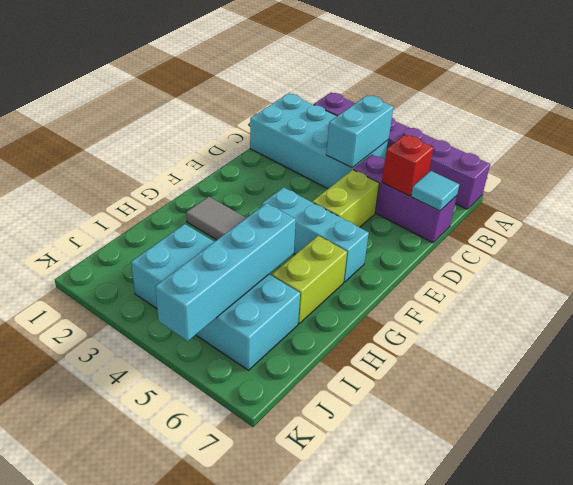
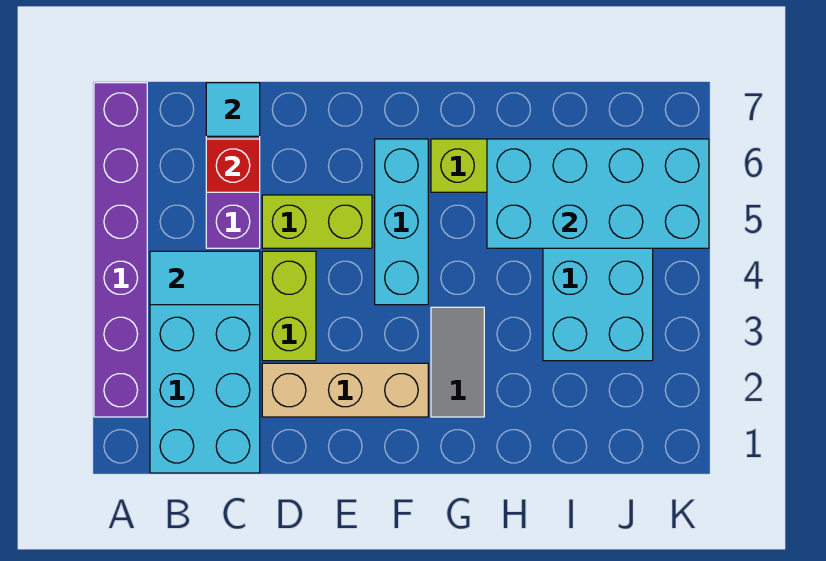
cyan 1x2 brick [326,95,393,168] -> cyan 1x2 tile [150,251,260,305]
none -> tan 1x3 brick [262,363,428,417]
none -> lime 1x2 brick [262,251,316,361]
cyan 1x4 brick [155,203,296,341] -> cyan 2x4 brick [487,139,709,248]

